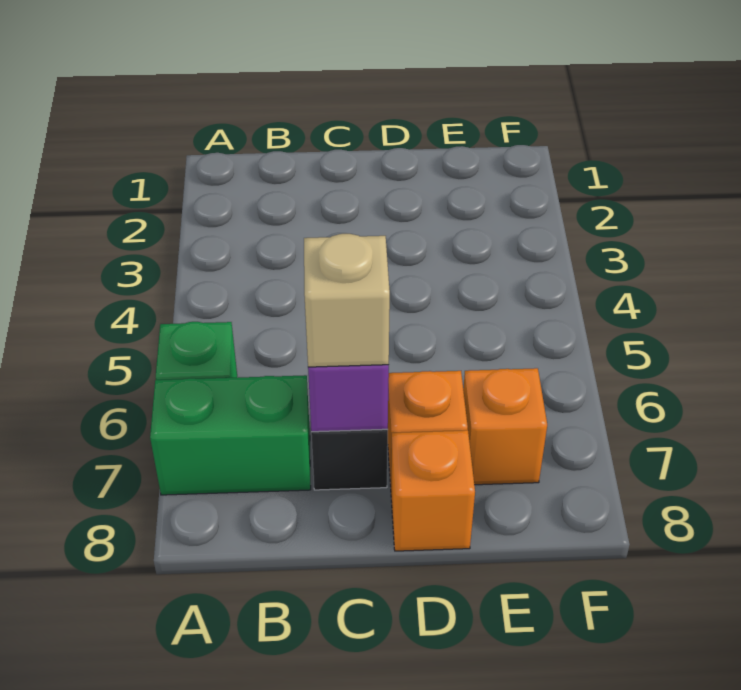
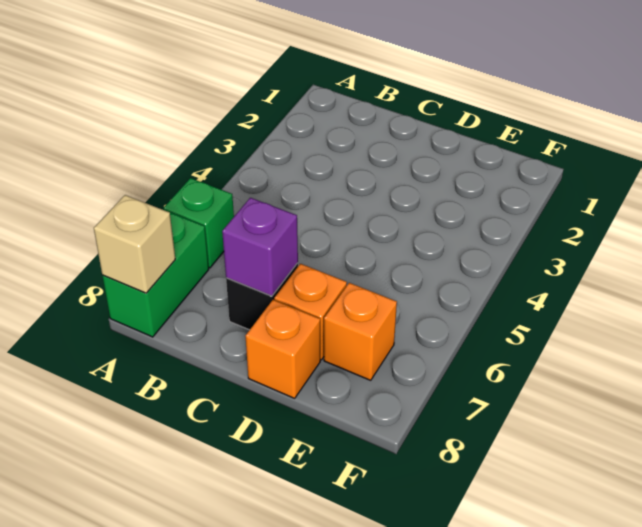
green 1x2 brick [150,375,311,495] -> green 1x2 brick turned to [102,213,209,337]
tan 1x1 brick [304,234,390,367] -> tan 1x1 brick moved to [94,195,175,293]

